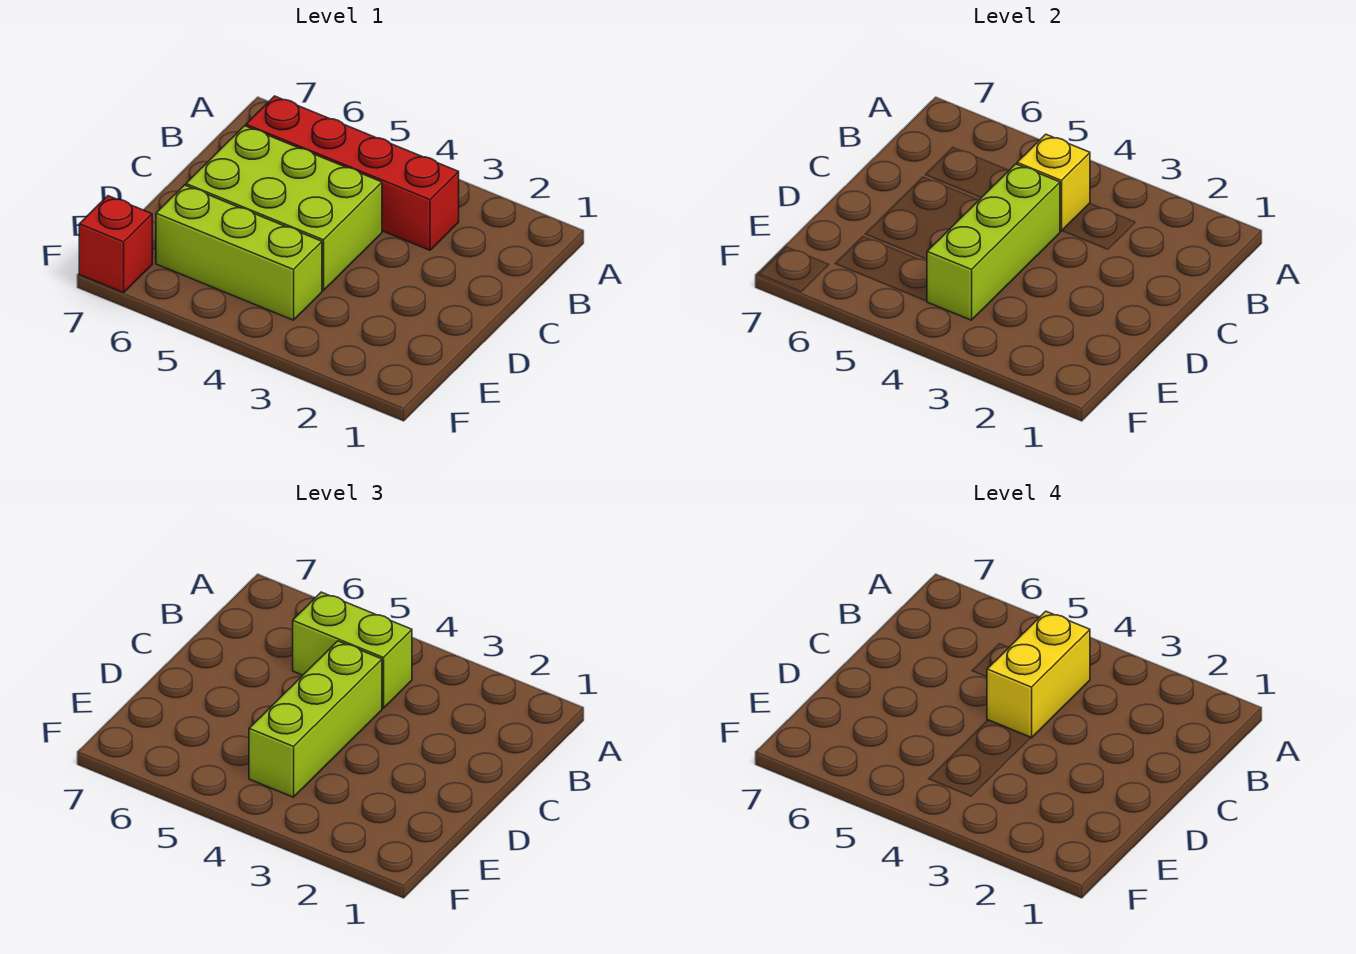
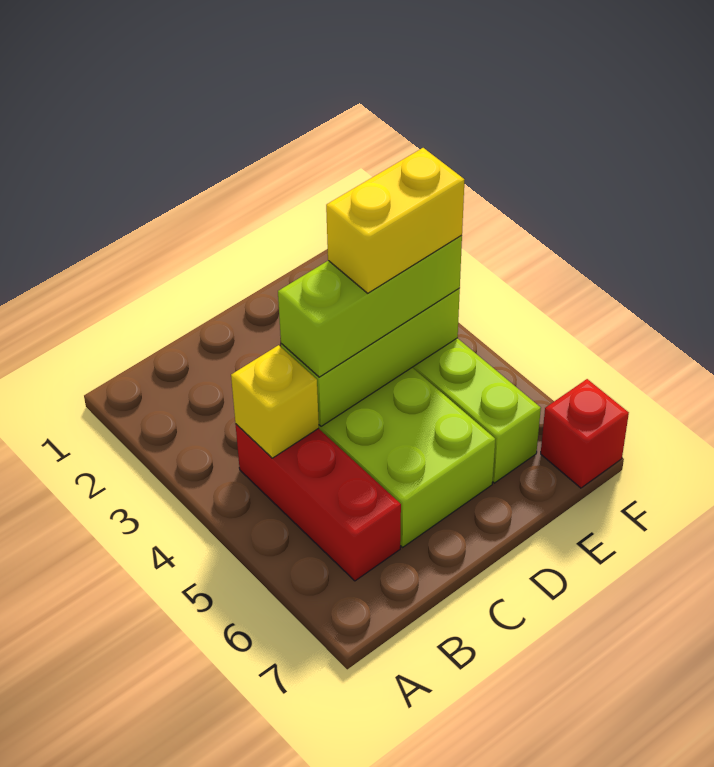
red 1x4 brick [246,96,459,250] -> red 1x3 brick [236,424,401,581]
lime 1x2 brick [293,592,412,708] -> none
yellow 1x2 brick [987,611,1090,738] -> yellow 1x2 brick moved to [326,148,465,293]

